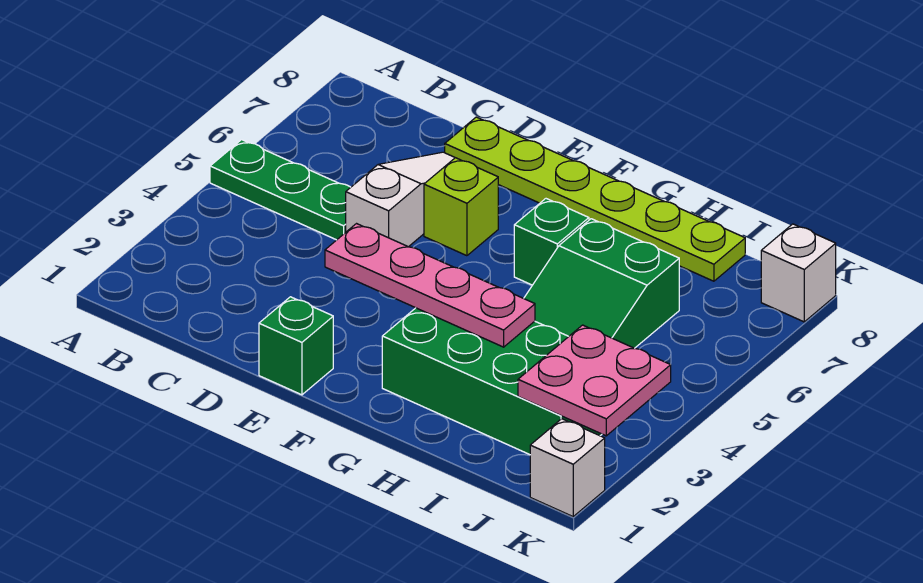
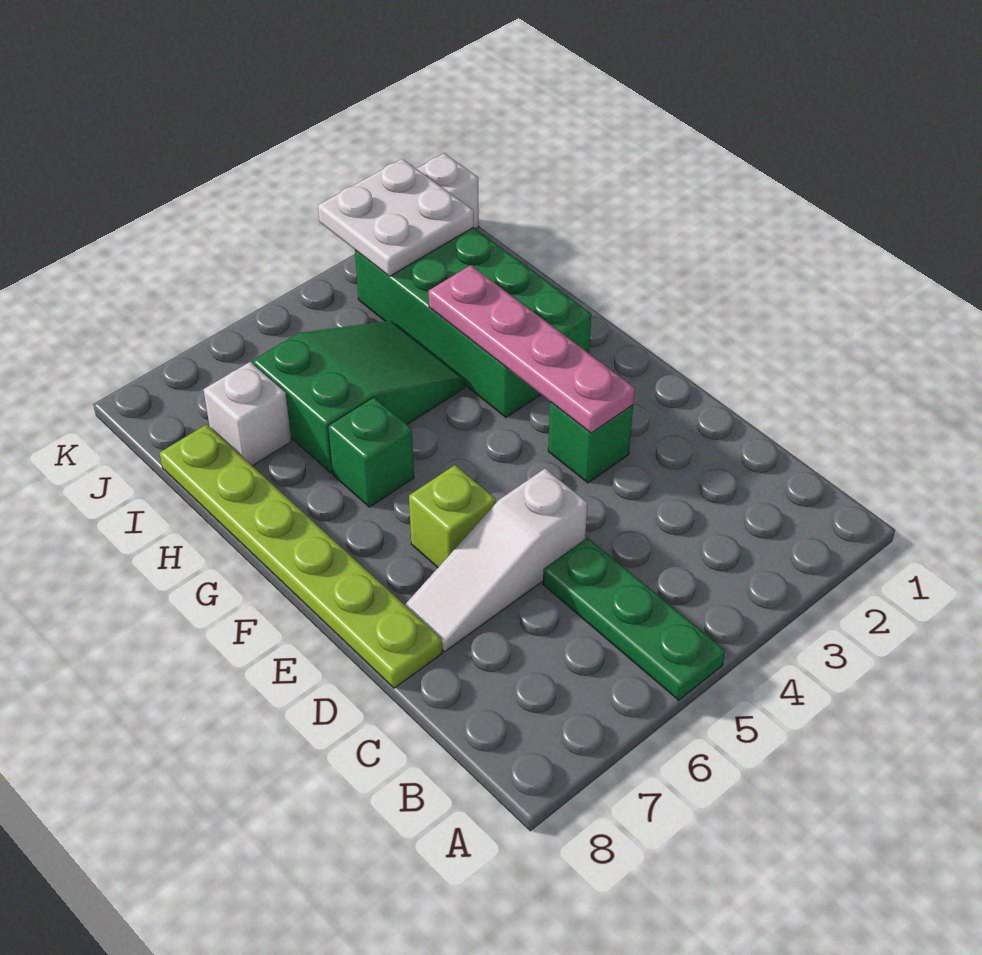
green 1x1 brick [259,297,333,395] -> green 1x1 brick moved to [548,402,633,483]
pink 2x2 plate [518,325,671,436] -> white 2x2 plate [318,159,474,277]
white 1x1 brick [761,224,836,322] -> white 1x1 brick moved to [203,362,291,466]

